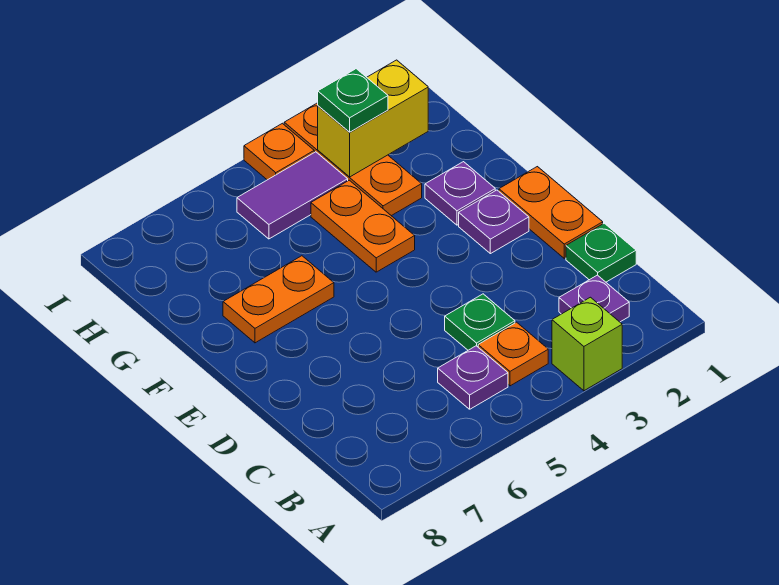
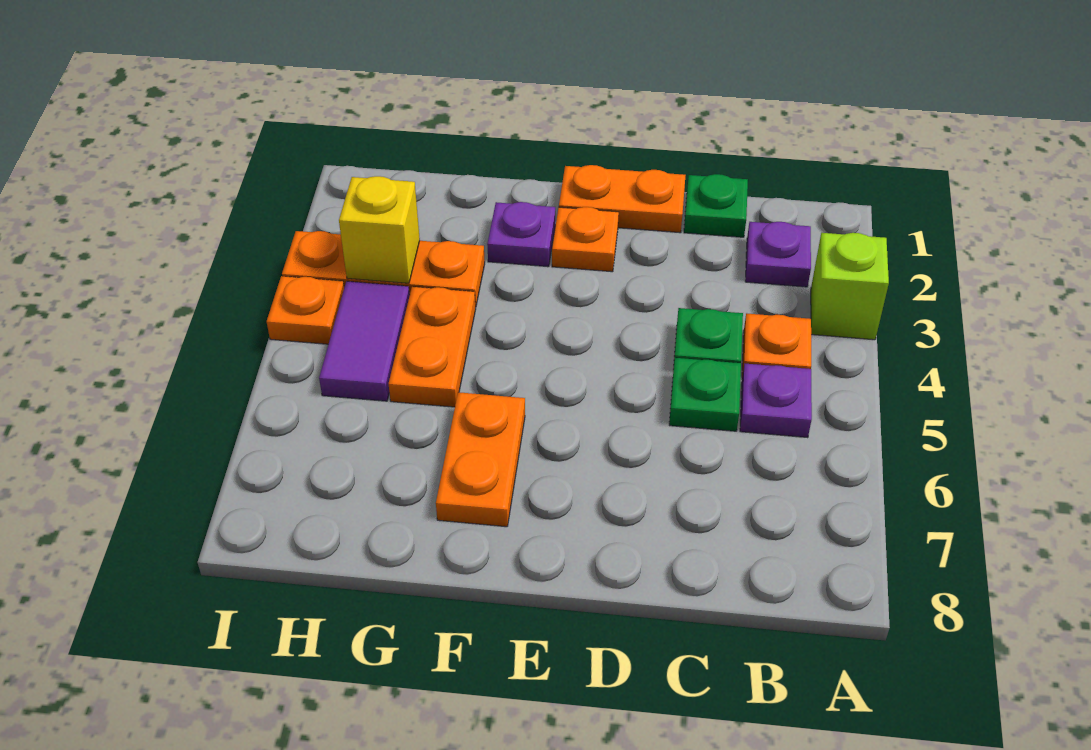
purple 1x1 plate [459,190,529,254] -> orange 1x1 plate [552,207,619,272]
orange 1x2 plate [311,180,415,272] -> orange 1x2 plate turned to [389,287,476,407]
yellow 1x2 brick [318,60,428,177] -> yellow 1x1 brick [339,176,420,283]
green 1x1 plate [318,69,388,132] -> green 1x1 plate moved to [669,358,741,431]

